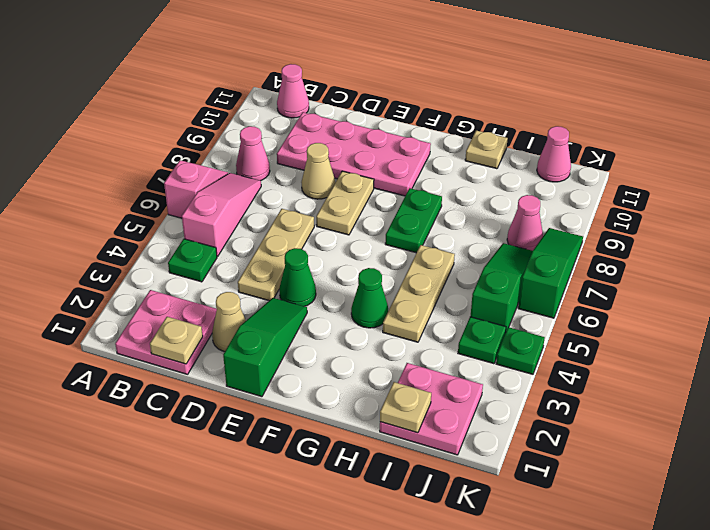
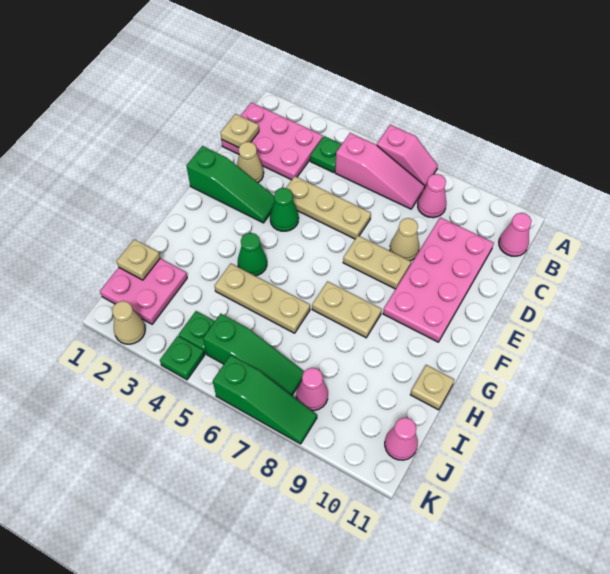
pink 2x2 plate [115,290,217,374] -> pink 2x3 plate [222,102,323,180]
green 1x2 plate [385,188,442,253] -> tan 1x2 plate [312,281,382,338]
none -> tan 1x1 cone [112,301,145,344]

